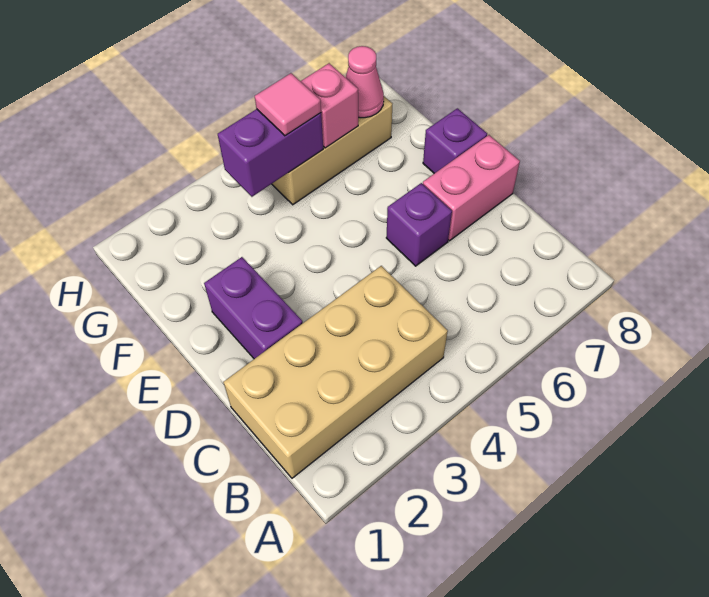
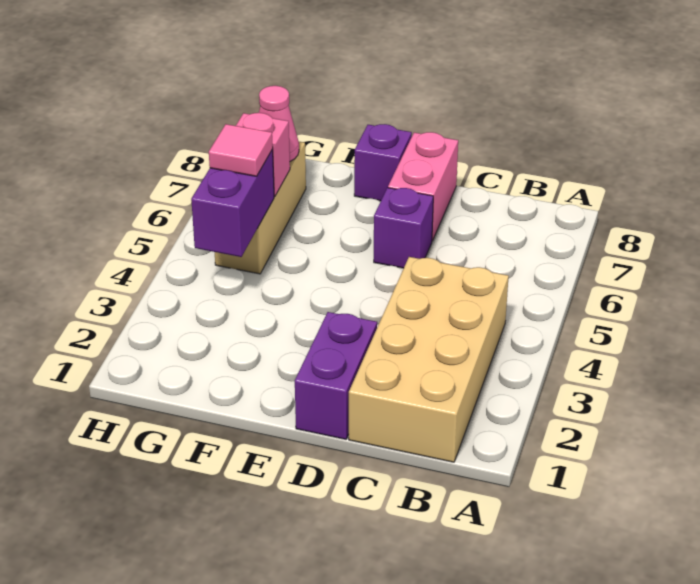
purple 1x2 brick [204,257,303,359] -> purple 1x2 brick turned to [295,312,377,439]

